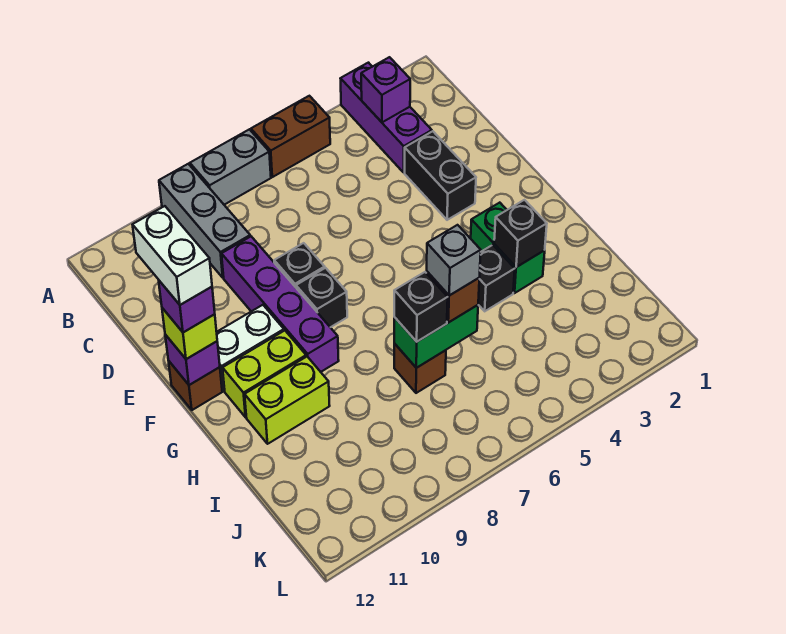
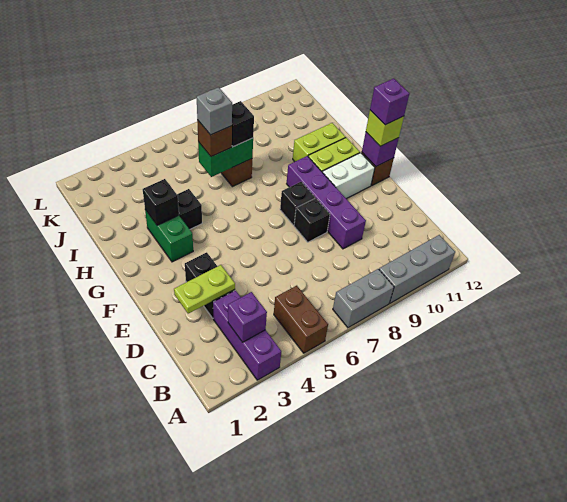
brown 1x2 brick [251,96,330,177] -> brown 1x2 brick turned to [274,286,328,353]
grey 1x3 brick [159,164,250,278] -> grey 1x3 brick turned to [379,235,455,303]
none -> lime 1x2 plate [174,265,235,314]
white 1x2 brick [133,206,212,305] -> none

